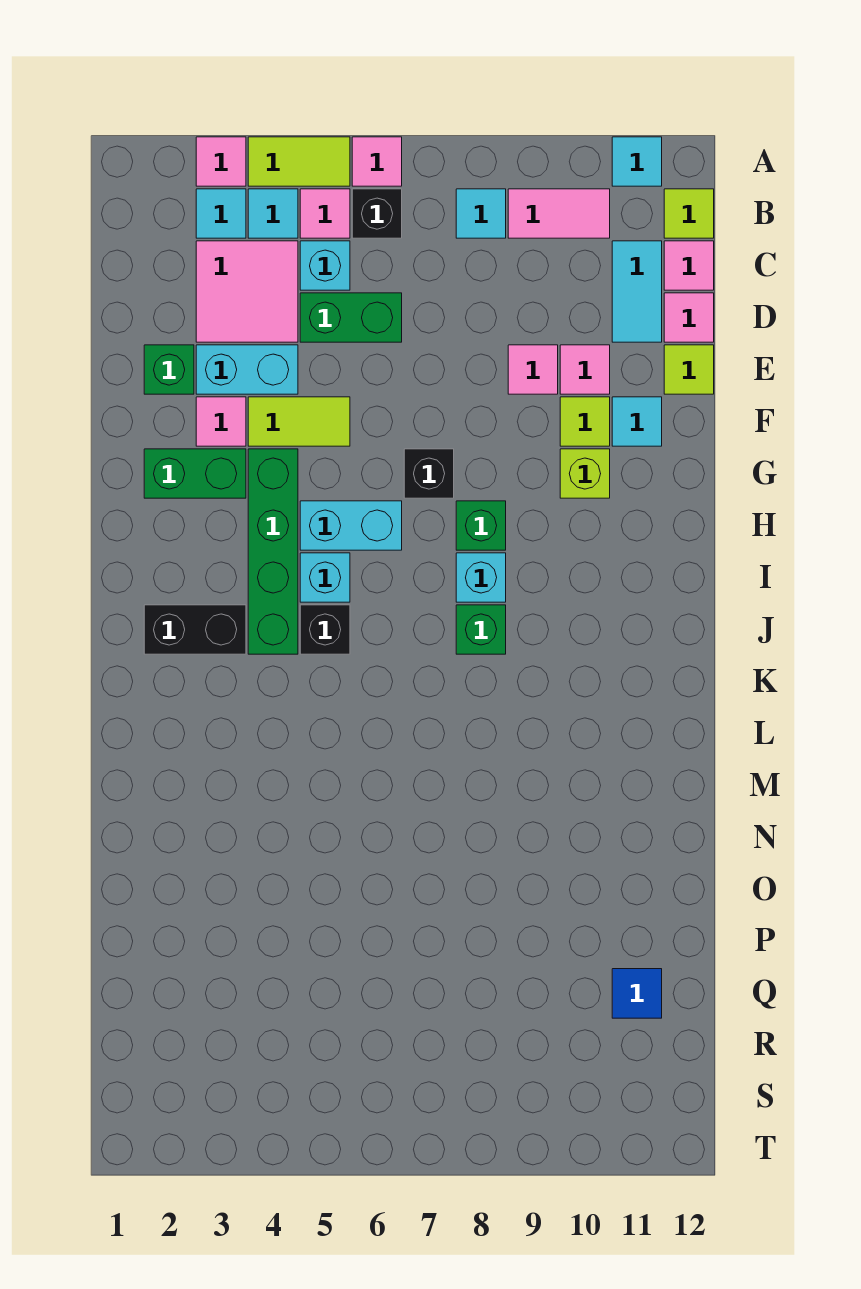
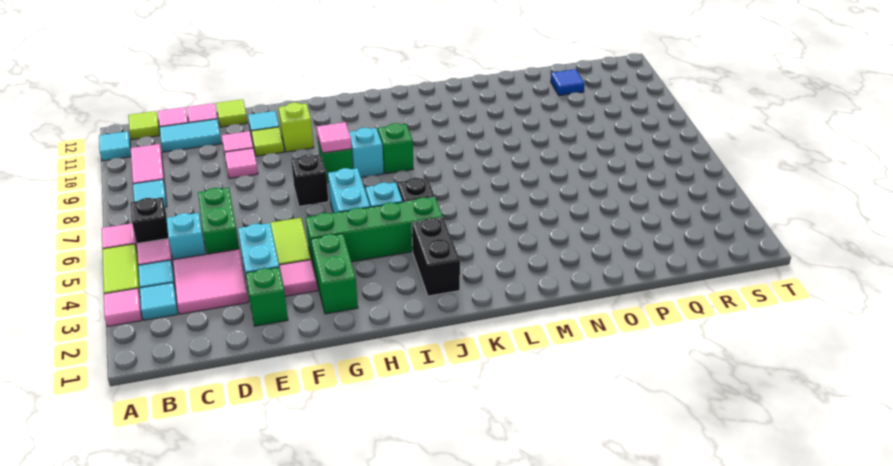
none -> pink 1x1 tile [317,122,352,153]

